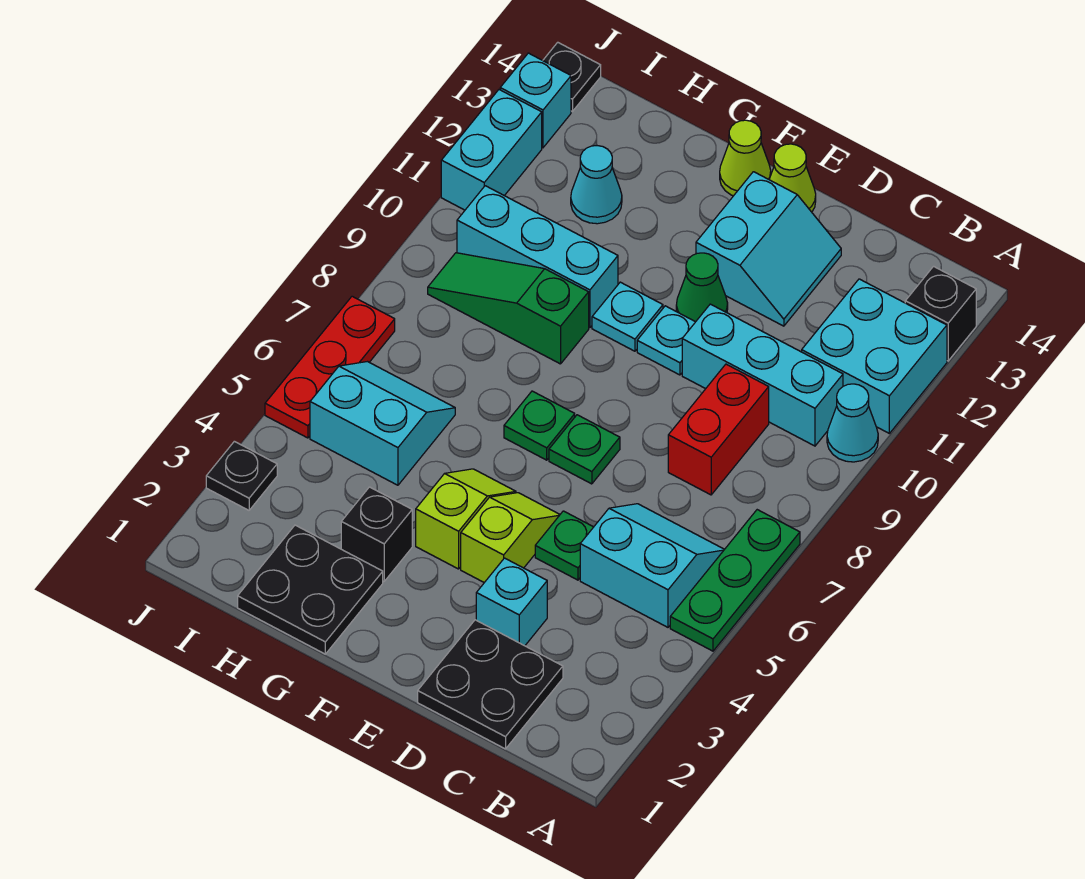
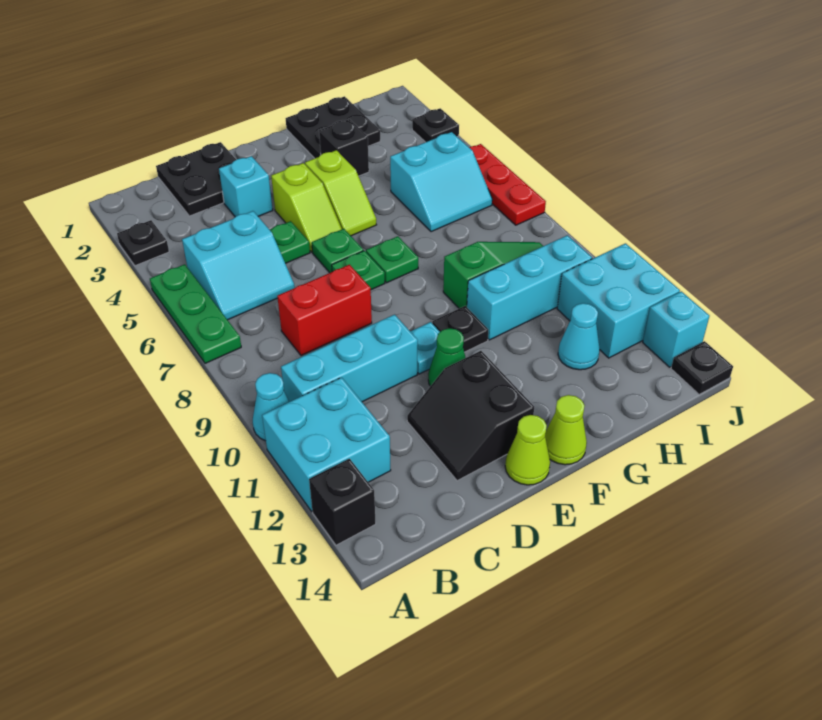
none -> black 1x1 plate [117,220,169,266]
red 1x2 brick [668,364,769,495] -> red 1x2 brick turned to [277,265,372,356]
cyan 2x2 slope [696,172,841,326] -> black 2x2 slope [407,351,534,481]
none -> green 1x1 plate [312,229,363,273]
cyan 1x1 plate [592,282,663,351] -> black 1x1 plate [432,306,488,352]
cyan 1x2 brick [441,90,542,210] -> cyan 2x2 brick [557,243,680,358]

